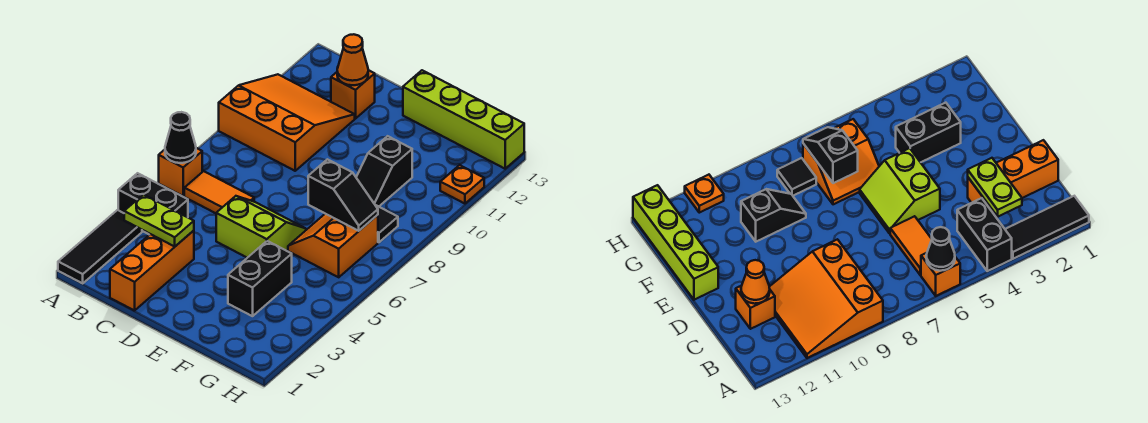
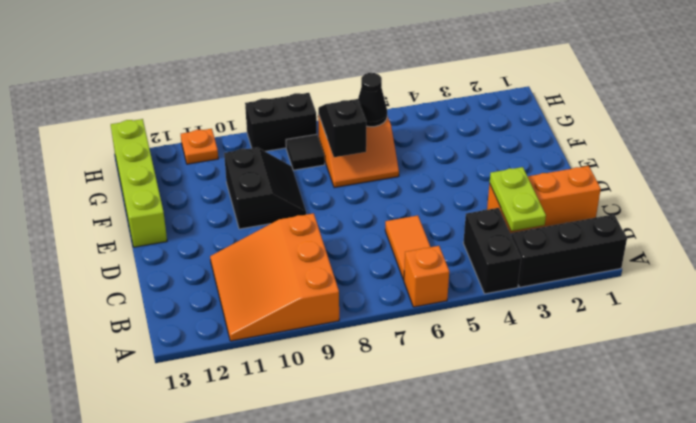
black 1x3 tile [58,210,142,283] -> black 1x3 brick [511,214,627,287]
black 1x1 cone [165,112,196,163] -> black 1x1 cone moved to [358,73,387,127]
orange 1x1 brick [331,70,375,119] -> none
orange 1x1 cone [337,34,368,85] -> none
lime 2x2 slope [216,196,306,258] -> none
black 1x2 brick [228,241,292,316] -> black 1x2 brick moved to [245,93,317,151]
black 1x2 slope [356,136,412,206] -> black 2x2 slope [224,147,306,229]

